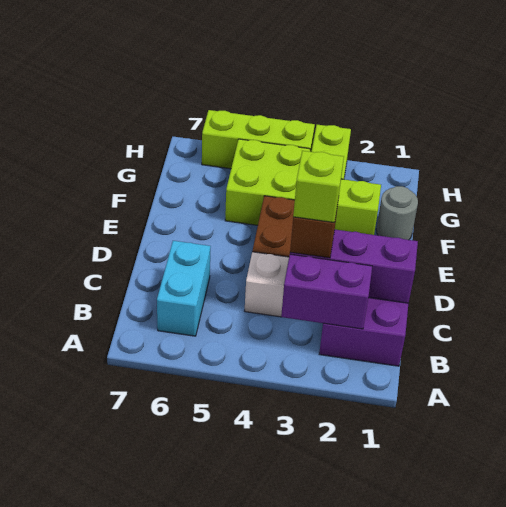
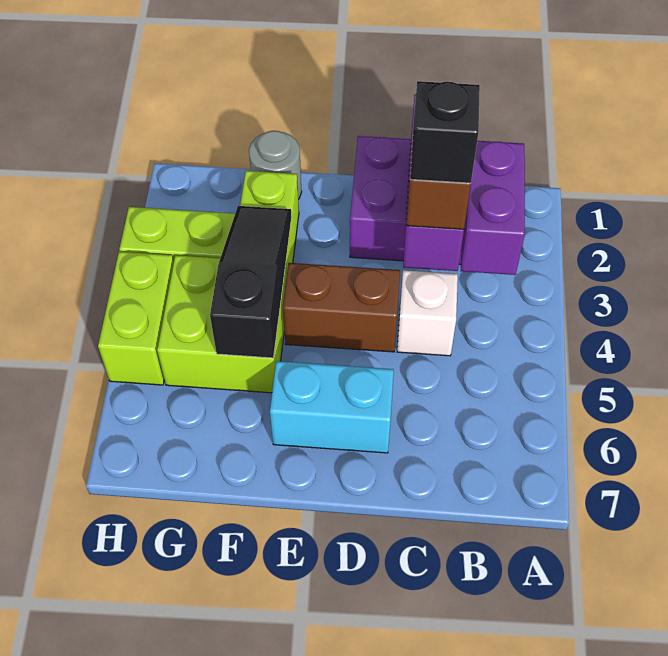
cyan 1x2 brick [157,241,211,336] -> cyan 1x2 brick moved to [270,361,394,453]
lime 1x1 brick [293,151,344,223] -> black 1x1 brick [410,81,480,183]
none -> black 1x3 slope [210,206,292,358]
lime 1x3 brick [202,110,315,169] -> lime 1x2 brick [98,252,174,385]

